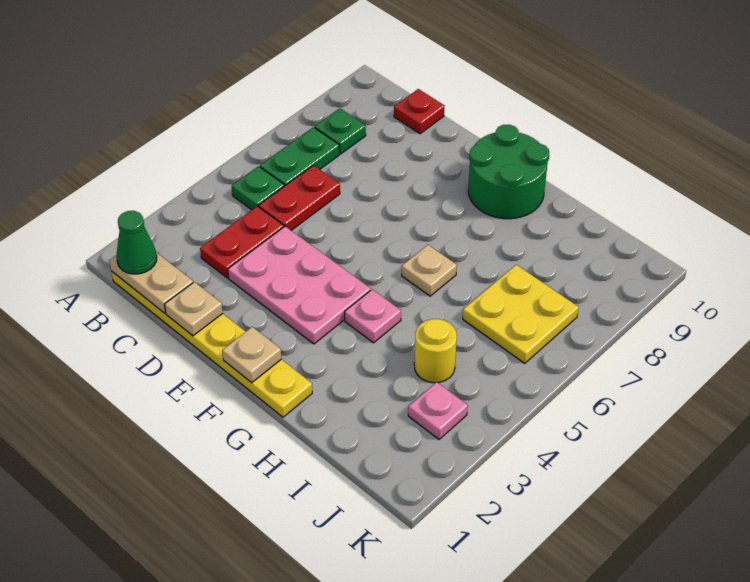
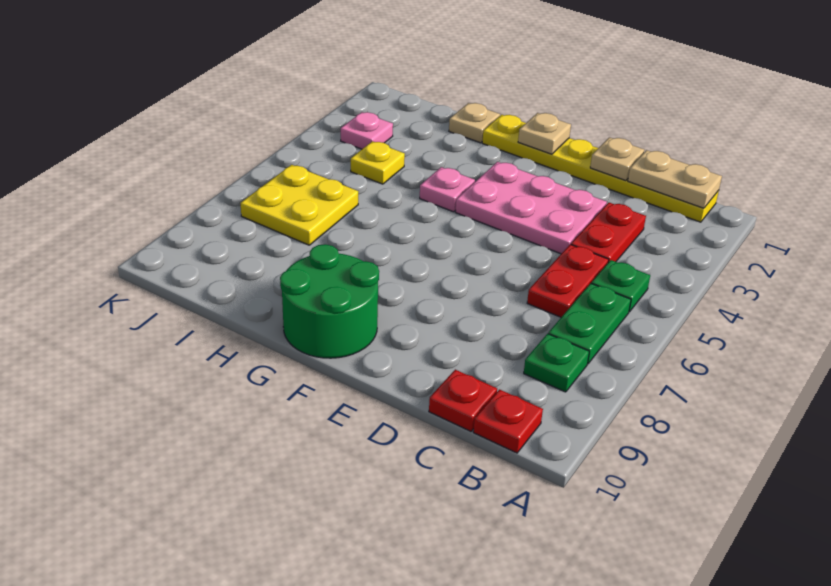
green 1x1 cone [116,211,157,274] -> none
none -> red 1x1 plate [473,390,543,453]
tan 1x1 plate [402,245,457,296] -> tan 1x1 plate moved to [449,103,500,143]
yellow 1x1 round brick [414,319,457,383] -> yellow 1x1 plate [351,141,405,184]

